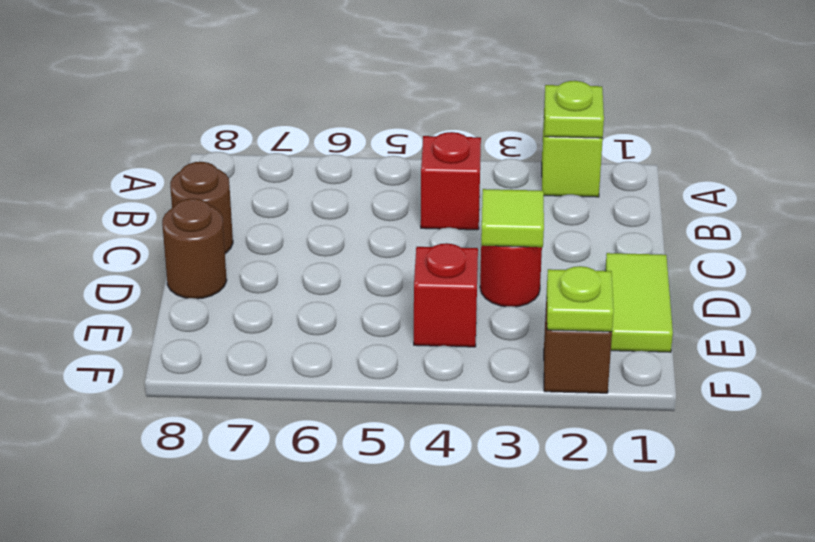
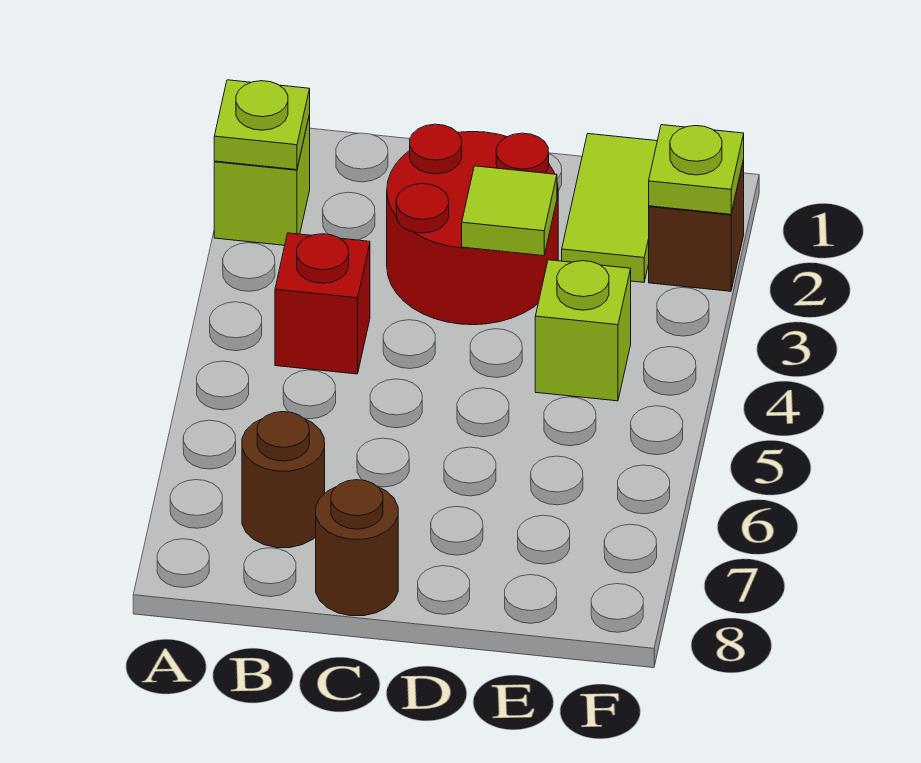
lime 1x2 tile [605,253,673,352] -> lime 1x2 tile turned to [562,134,657,282]
red 1x1 round brick [480,246,542,307] -> red 2x2 round brick [387,124,558,325]
brown 1x1 round brick [162,198,227,299] -> brown 1x1 round brick moved to [242,412,325,548]
red 1x1 brick [414,243,478,347] -> lime 1x1 brick [535,260,631,401]

